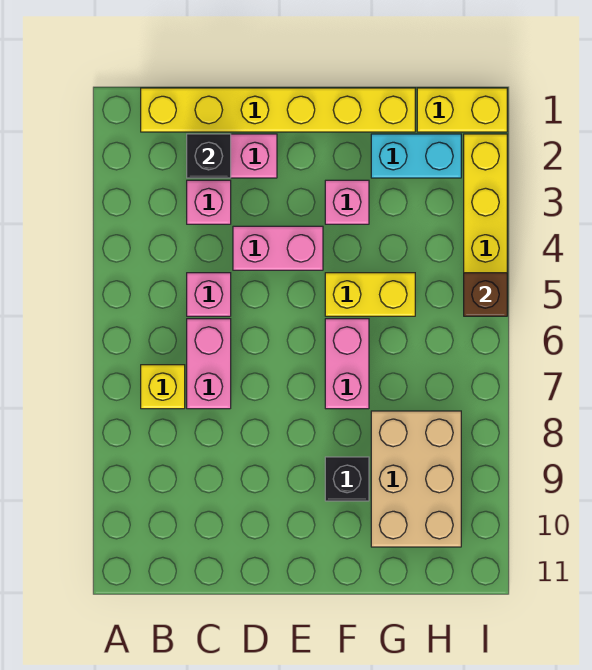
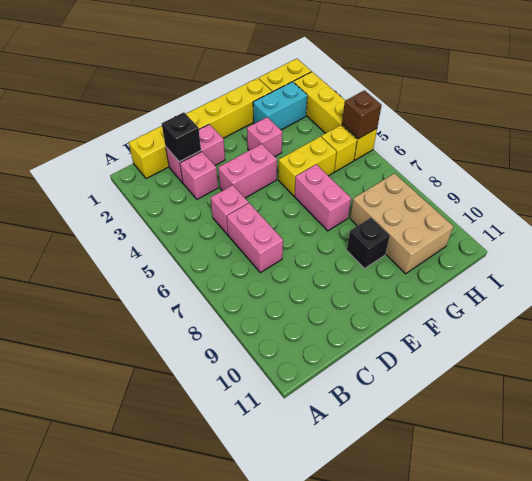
yellow 1x1 brick [141,365,185,409] -> yellow 1x1 brick moved to [321,125,357,172]

